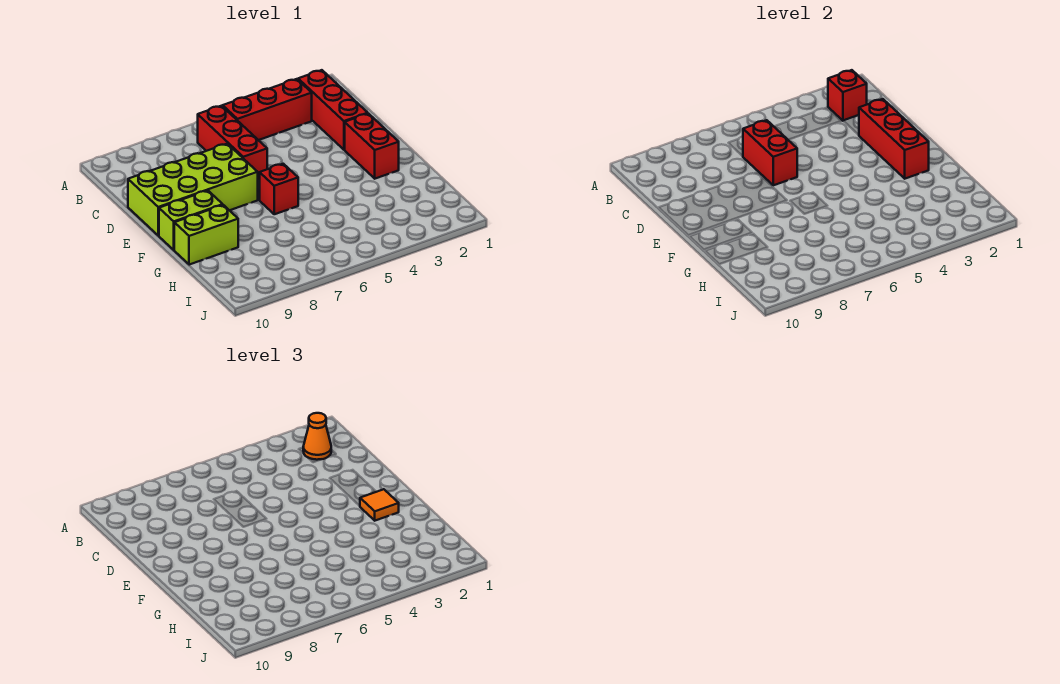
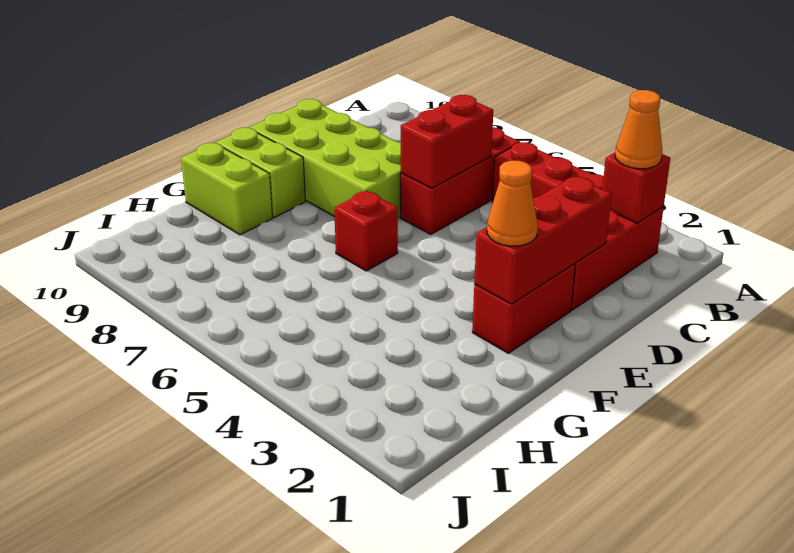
orange 1x1 tile [360,489,399,521] -> orange 1x1 cone [487,161,538,246]

